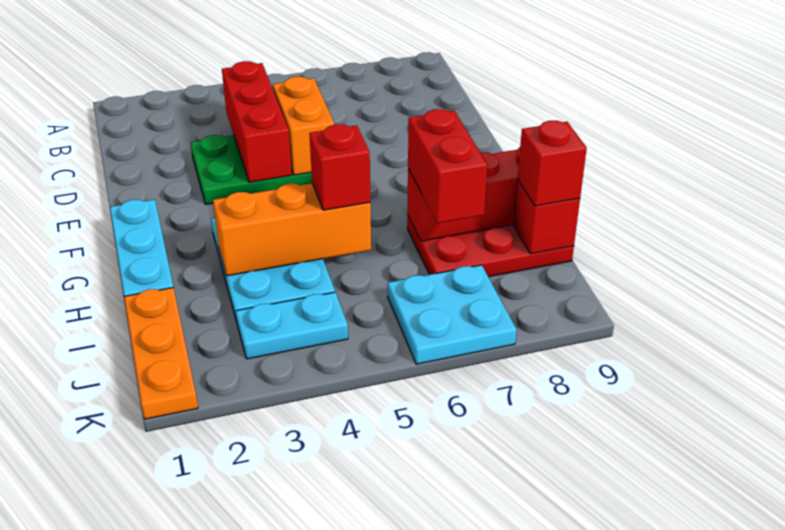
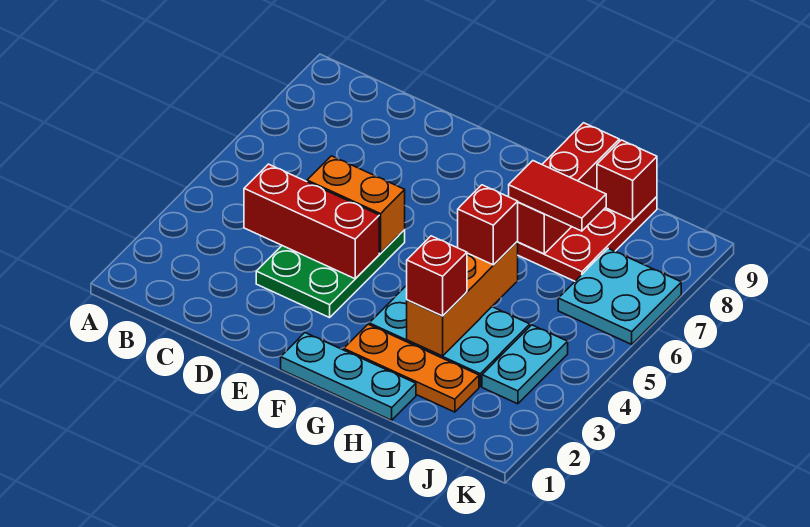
red 1x2 brick [408,109,487,223] -> red 1x2 tile [509,161,606,231]
orange 1x3 plate [124,288,198,419] -> orange 1x3 plate moved to [344,324,479,412]
red 1x1 brick [518,121,587,206] -> red 1x1 brick moved to [407,236,467,316]

